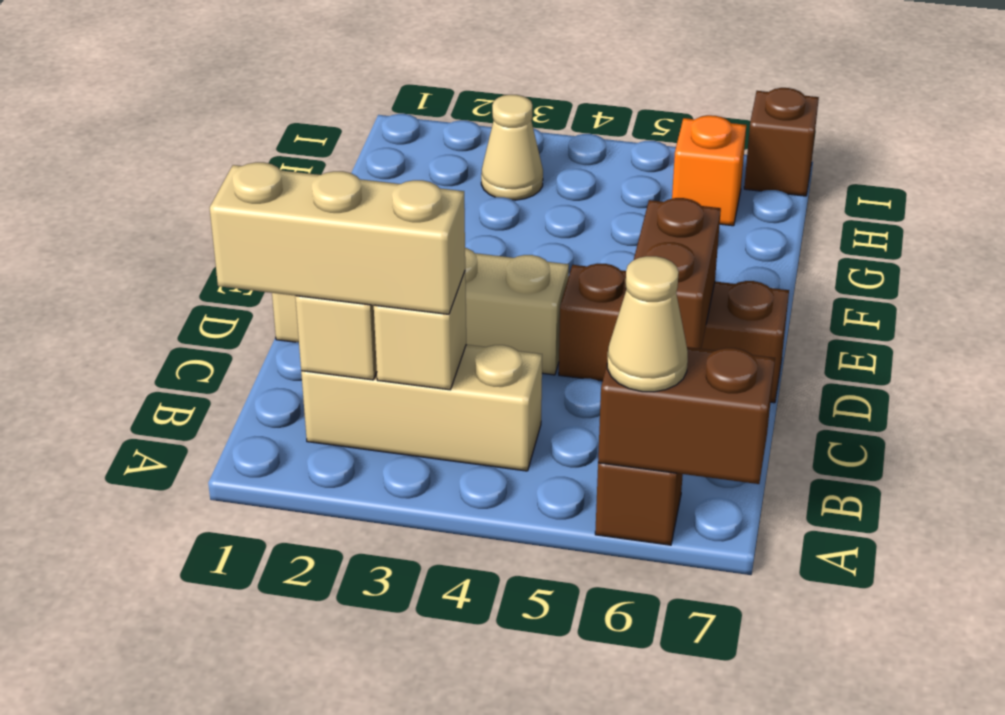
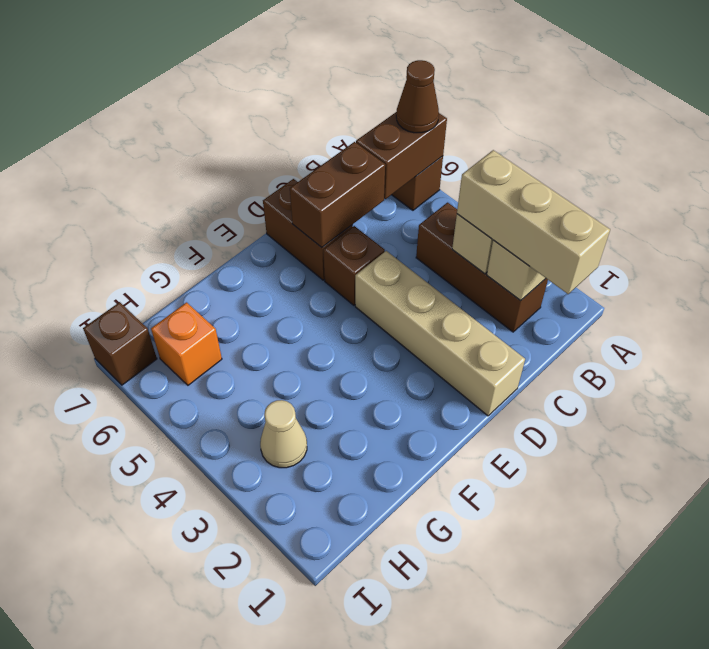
brown 1x2 brick [598,347,775,484] -> brown 1x2 brick turned to [356,112,447,199]
tan 1x1 cone [607,256,688,392] -> brown 1x1 cone [396,60,439,133]
tan 1x3 brick [301,345,542,471] -> brown 1x3 brick [416,203,548,332]

